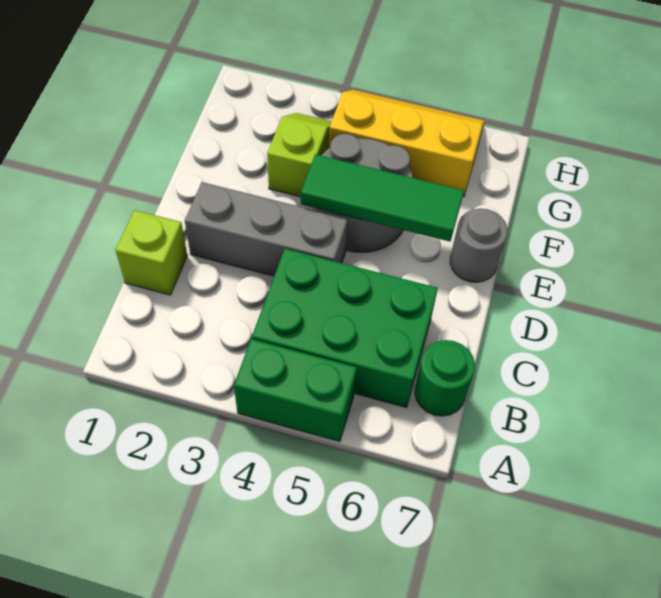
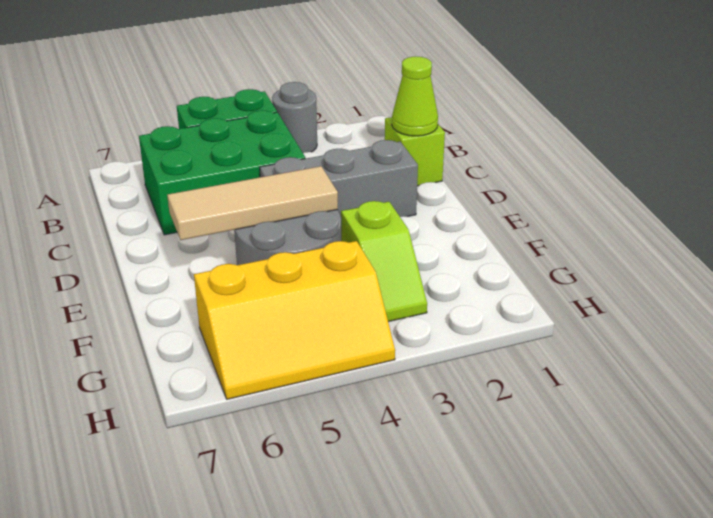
green 1x1 round brick [415,340,475,416] -> none
none -> lime 1x1 cone [392,57,438,136]
green 1x3 tile [301,154,464,241] -> tan 1x3 tile [167,166,338,240]
grey 1x1 round brick [450,208,508,282] -> grey 1x1 round brick moved to [272,82,317,153]

